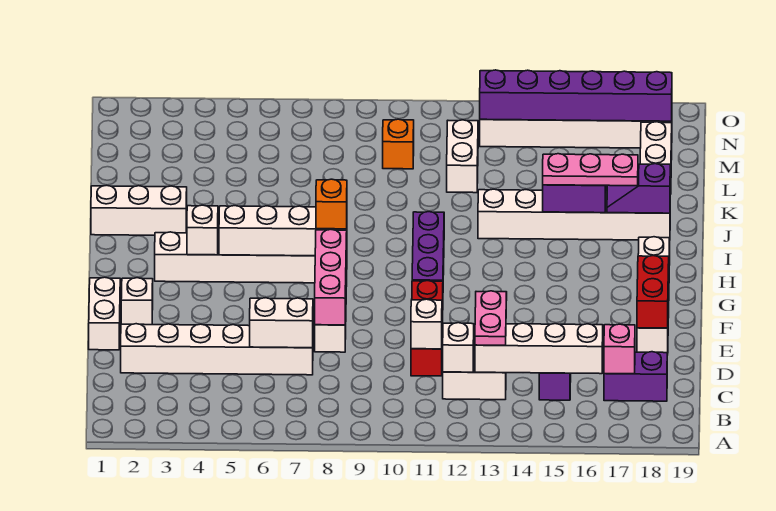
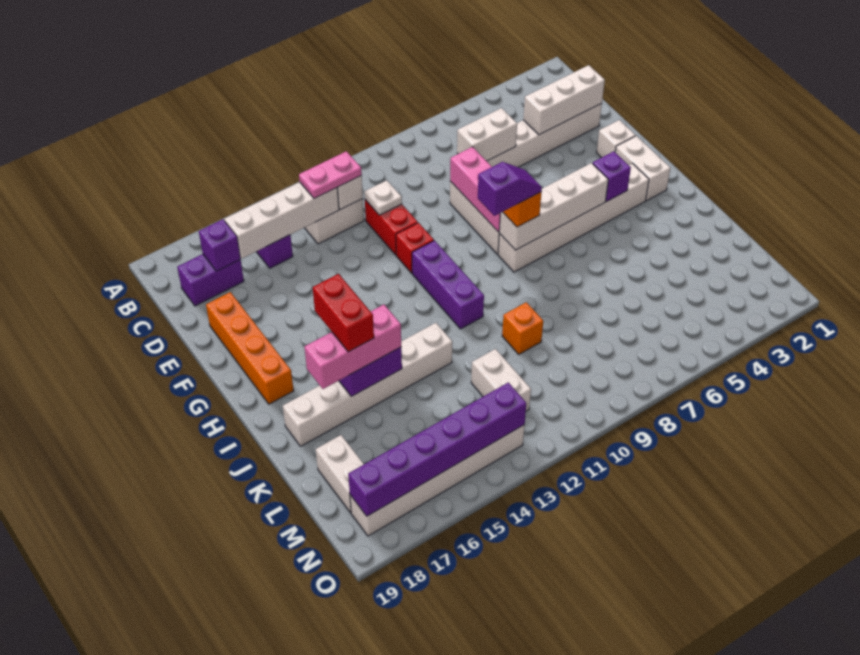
pink 1x2 plate [475,291,507,345] -> pink 1x2 plate turned to [299,151,362,198]
pink 1x1 brick [604,324,635,374] -> purple 1x1 brick [199,220,240,271]
white 1x1 brick [411,299,442,349] -> white 1x1 plate [364,180,402,215]
white 1x2 brick [89,277,120,350] -> white 1x2 brick moved to [615,136,671,201]
white 1x4 brick [637,237,670,355] -> orange 1x4 brick [206,292,294,404]
red 1x2 brick [637,256,669,328] -> red 1x2 brick moved to [313,274,374,352]
white 1x1 brick [187,205,218,255] -> purple 1x1 brick [593,151,631,201]
white 1x3 brick [91,185,187,235] -> white 1x3 brick moved to [523,65,605,135]
pink 1x3 plate [543,154,638,186] -> pink 1x3 brick [304,305,401,389]
purple 1x2 slope [607,164,670,213] -> purple 1x2 slope moved to [478,162,542,216]
orange 1x1 brick [383,119,414,169] -> orange 1x1 brick moved to [502,302,543,354]

